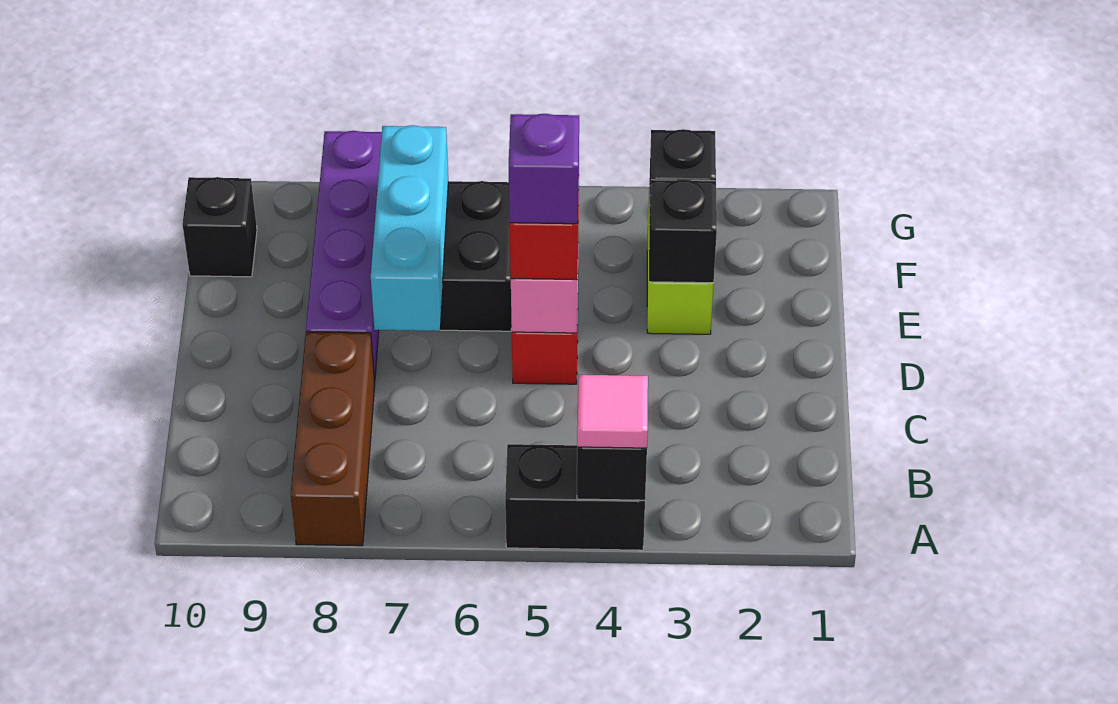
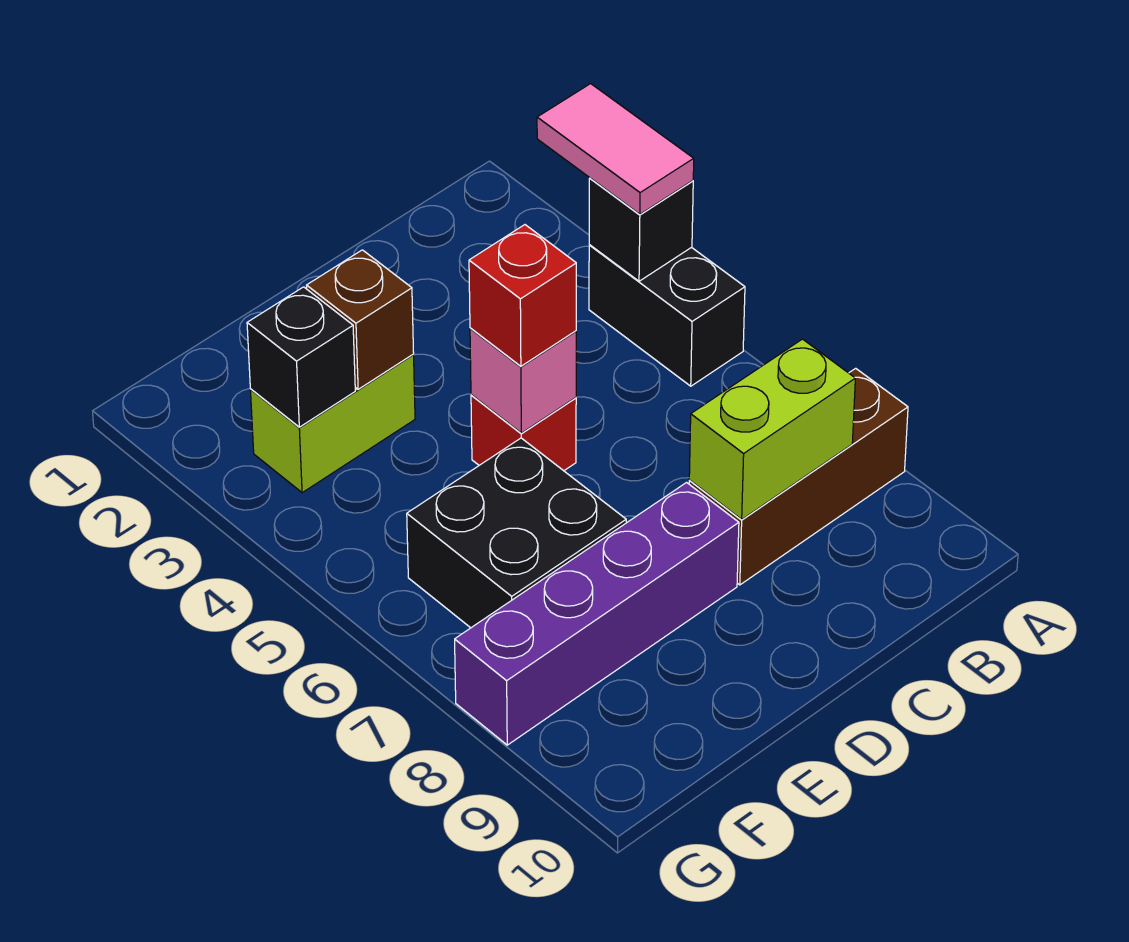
pink 1x1 tile [577,375,648,448] -> pink 1x2 tile [537,84,694,214]
none -> lime 1x2 brick [689,339,855,519]
purple 1x1 brick [509,114,579,224] -> none
cyan 1x3 brick [371,125,448,331] -> none
black 1x1 brick [649,179,717,283] -> brown 1x1 brick [307,250,414,389]
black 1x1 brick [182,177,257,277] -> none

